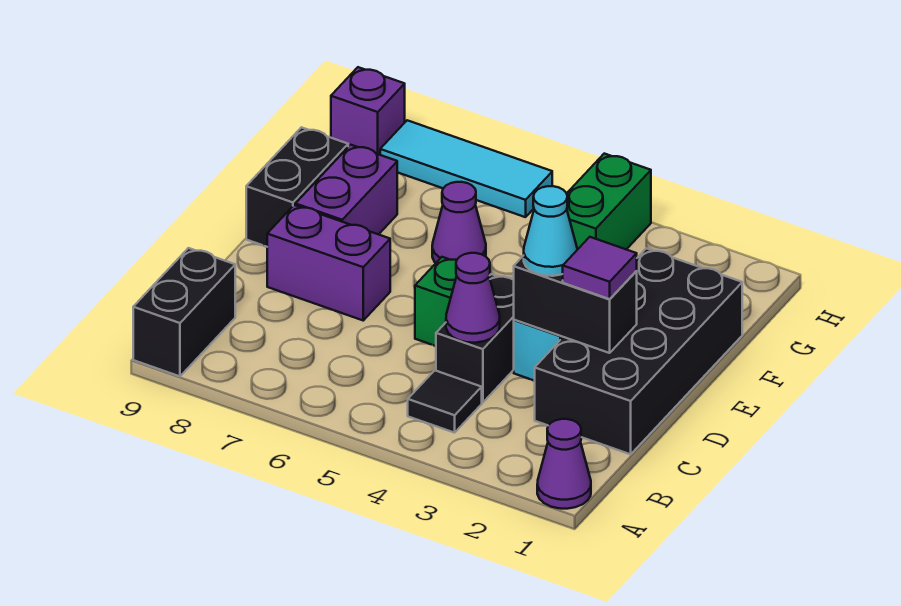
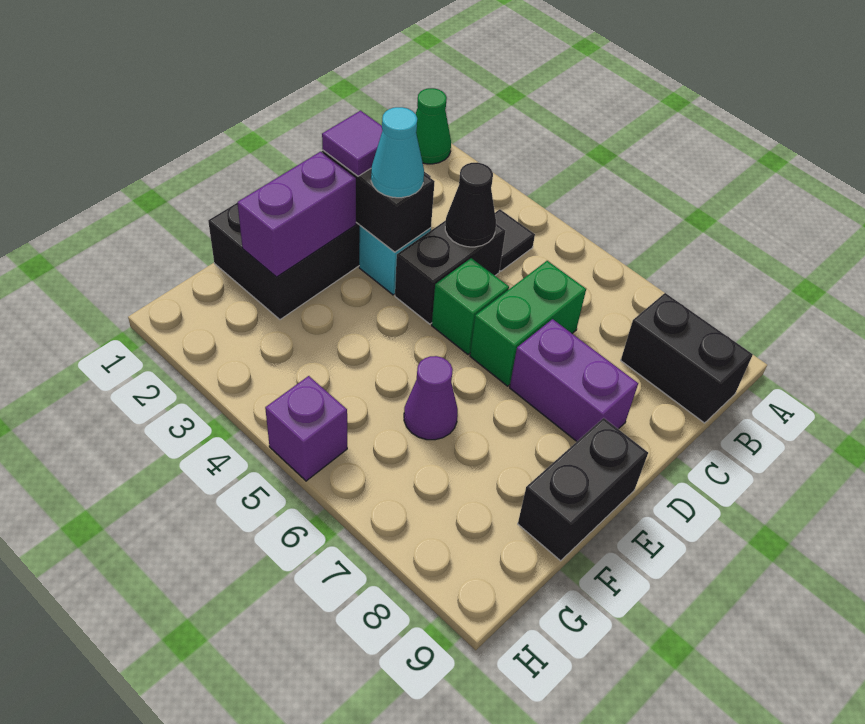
purple 1x1 cone [537,419,591,509] -> green 1x1 cone [416,88,451,164]
black 1x2 brick [133,248,235,376] -> black 1x2 brick turned to [621,293,753,423]
purple 1x1 cone [446,253,500,343] -> black 1x1 cone [445,162,496,247]
purple 1x2 brick [295,145,397,235] -> purple 1x2 brick moved to [237,152,356,277]
green 1x2 brick [567,154,651,250] -> green 1x2 brick moved to [470,261,586,386]
cyan 1x3 tile [380,120,552,217] -> none
purple 1x1 brick [331,67,405,155] -> purple 1x1 brick moved to [265,376,347,481]

